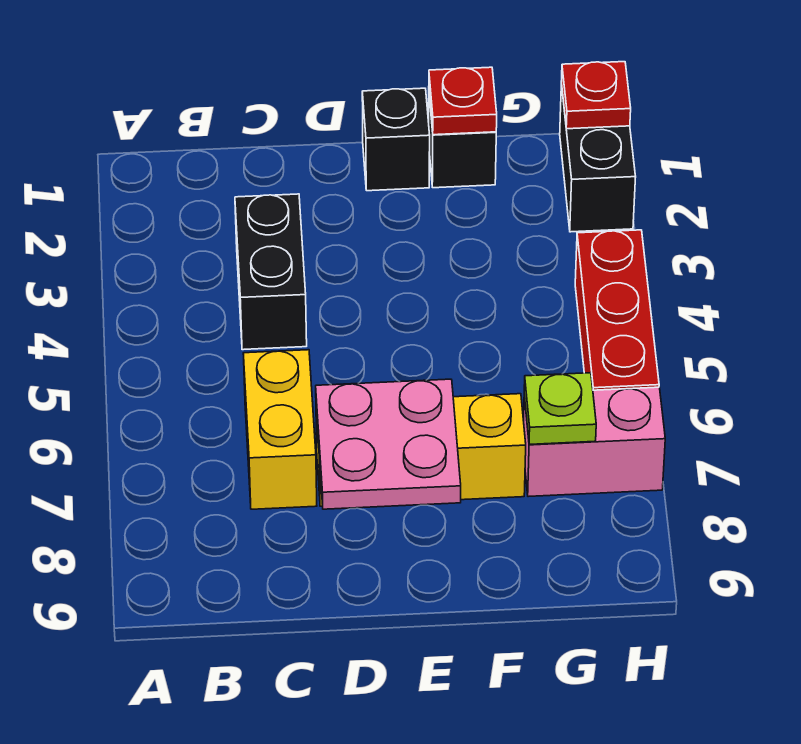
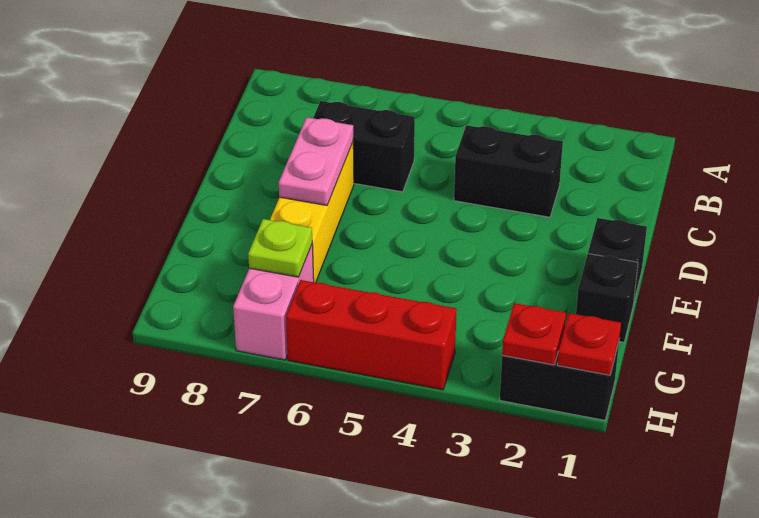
yellow 1x2 brick [243,350,317,509] -> black 1x2 brick [313,101,415,192]
pink 2x2 plate [316,379,461,509] -> pink 1x2 plate [279,117,353,205]
red 1x1 plate [429,67,497,135] -> red 1x1 plate moved to [502,303,566,365]

